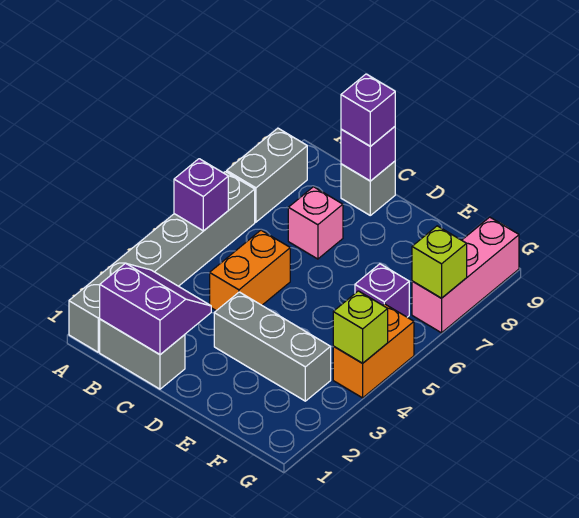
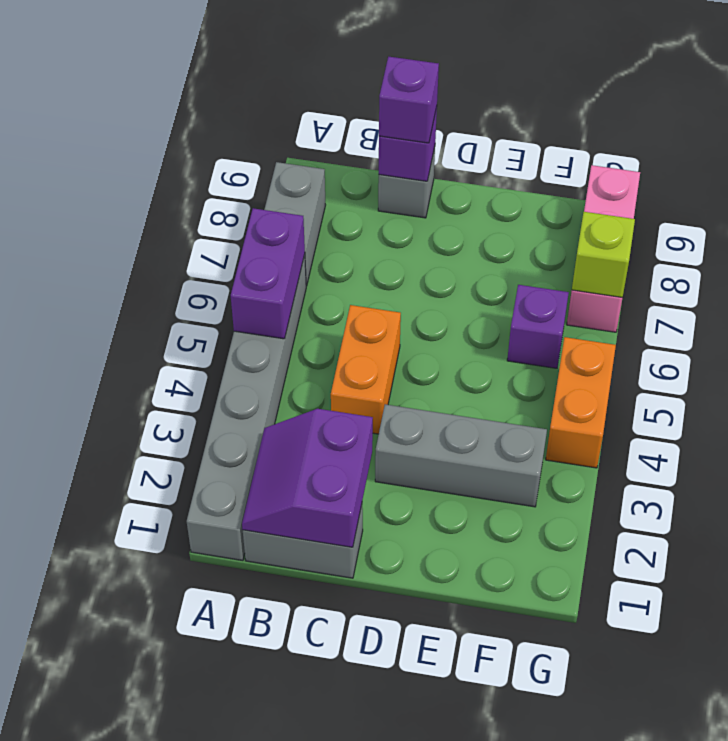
purple 1x1 brick [174,159,228,231] -> purple 1x2 brick [231,208,305,339]
purple 2x2 slope [100,263,211,354] -> purple 2x2 slope turned to [242,409,373,547]
pink 1x1 brick [288,187,343,259] -> none
lime 1x1 brick [333,291,388,363] -> none

